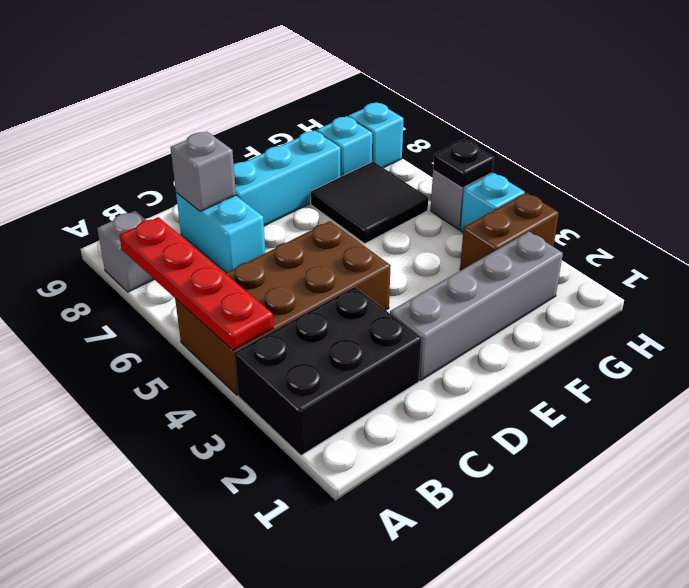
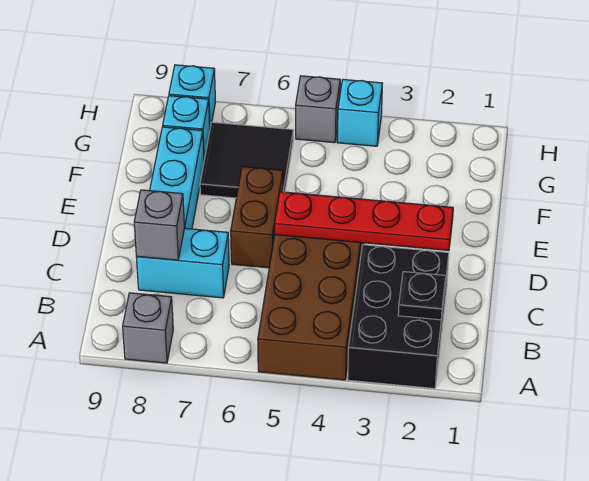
red 1x4 plate [119,217,273,350] -> red 1x4 plate moved to [275,192,453,251]
grey 1x4 brick [390,232,563,380] -> none
brown 1x2 brick [460,193,559,270] -> brown 1x2 brick moved to [231,167,283,268]
black 1x1 plate [433,140,494,187] -> black 1x1 plate moved to [398,272,446,320]

